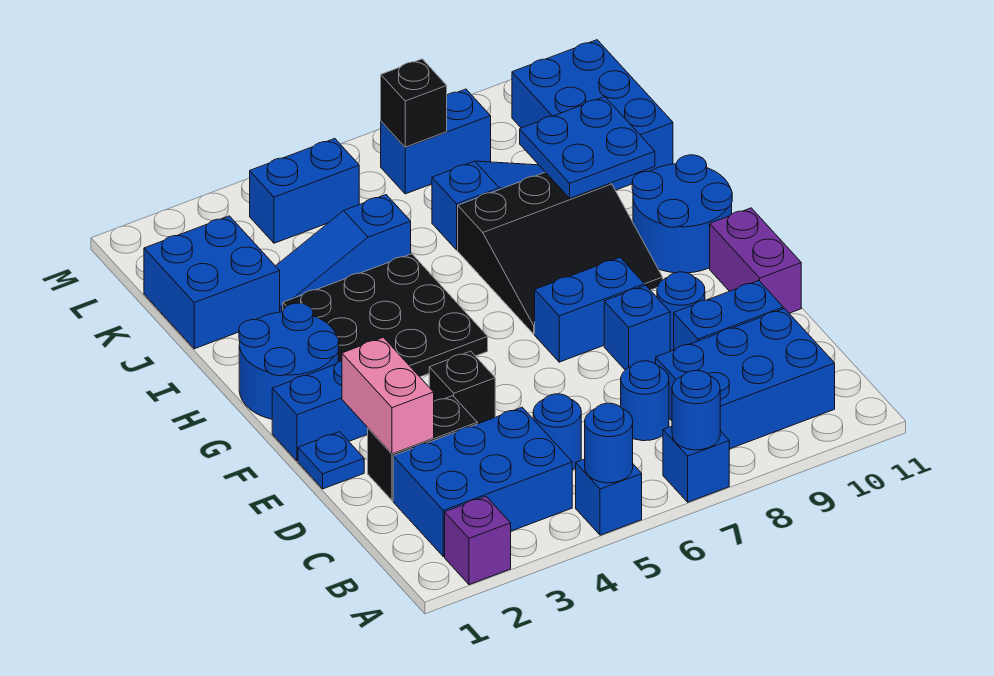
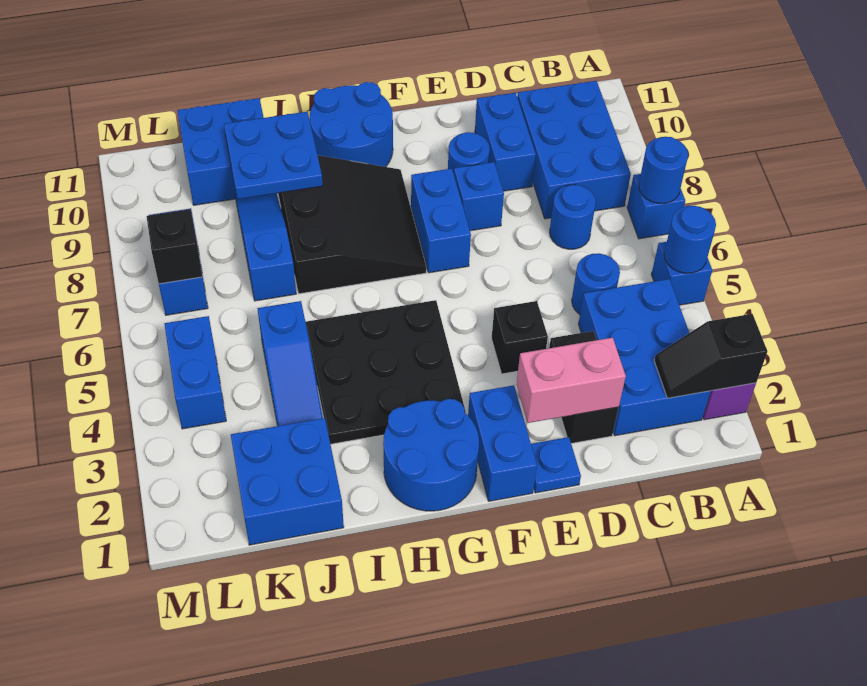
none -> black 1x2 slope [654,314,767,398]
purple 1x2 brick [710,208,801,313] -> none
blue 2x3 brick [512,40,673,190] -> blue 2x2 brick [177,98,264,205]

